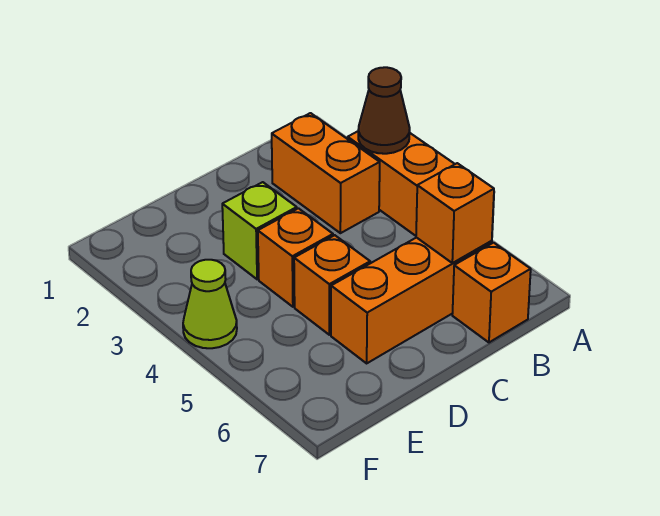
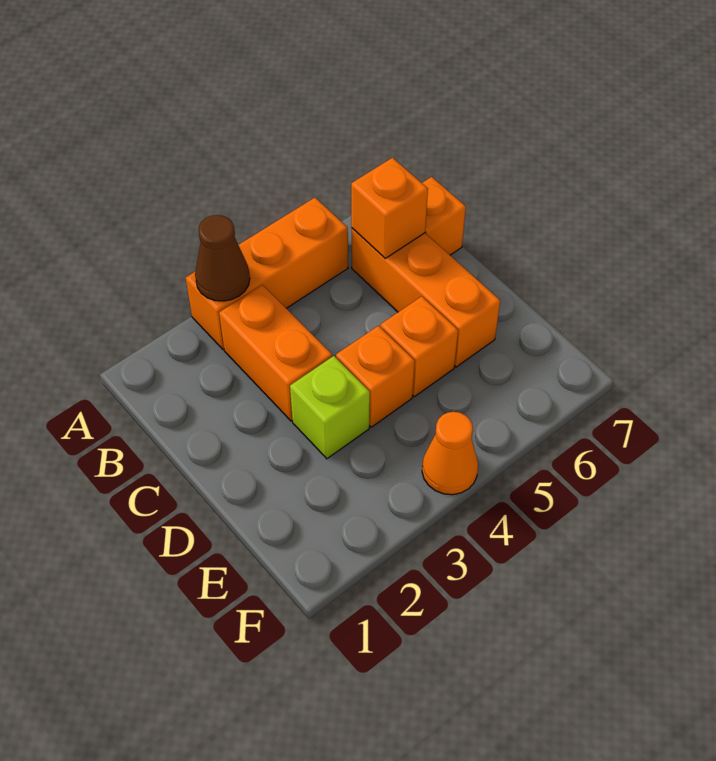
orange 1x2 brick [272,113,380,233] -> orange 1x2 brick turned to [219,285,332,421]
lime 1x1 cone [183,260,237,348] -> orange 1x1 cone [422,412,478,495]

